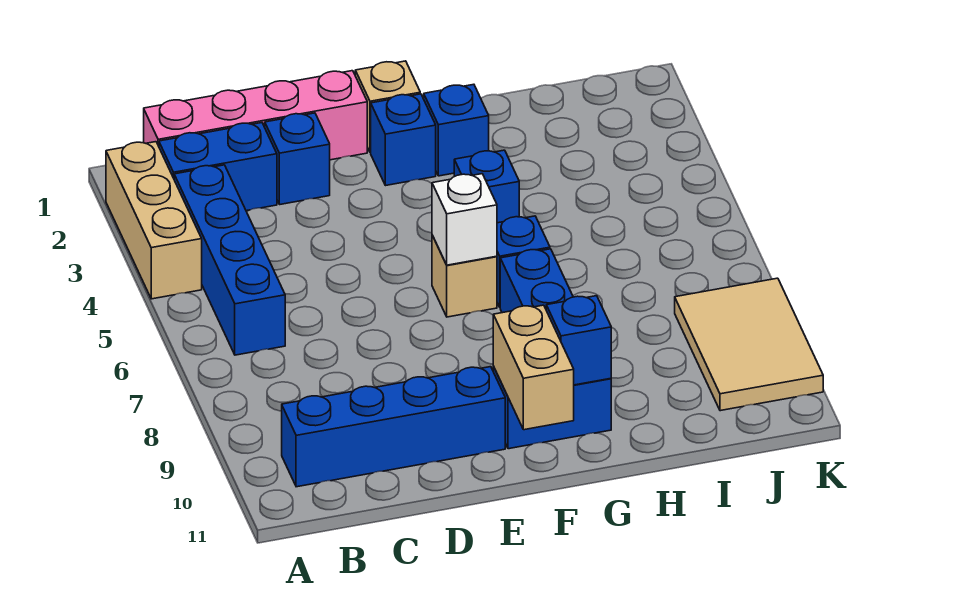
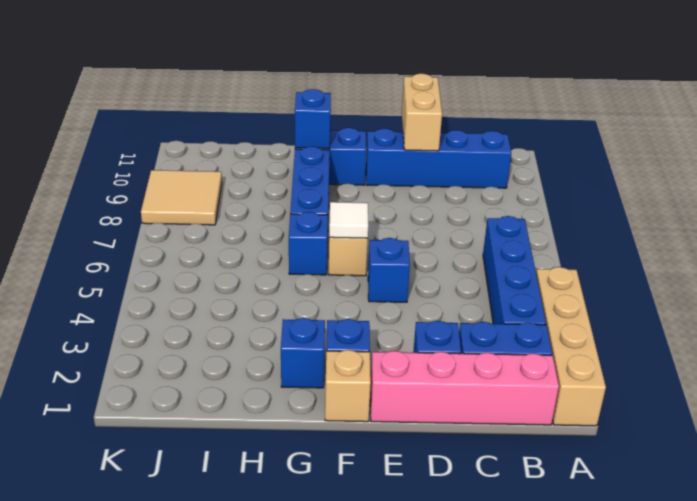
tan 1x3 brick [106,142,202,299] -> tan 1x4 brick [536,267,606,426]
white 1x1 brick [432,174,497,265] -> white 1x1 tile [329,202,368,239]
tan 1x2 brick [493,305,574,430] -> tan 1x2 brick moved to [402,74,442,151]
blue 1x1 brick [454,150,519,223] -> blue 1x1 brick moved to [368,238,410,302]
tan 2x3 tile [675,278,823,411] -> tan 2x2 tile [141,170,222,225]

